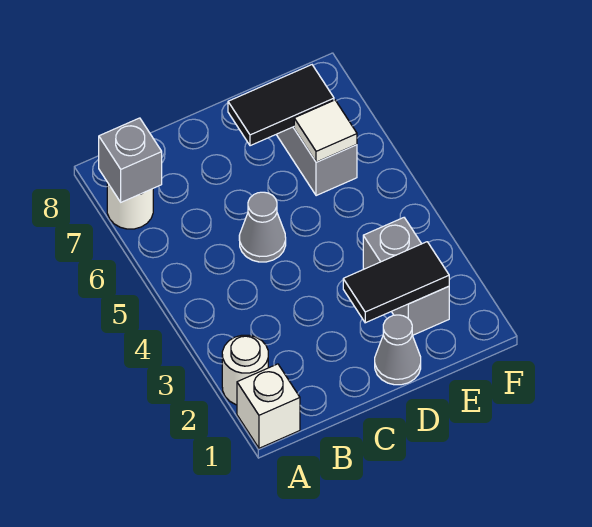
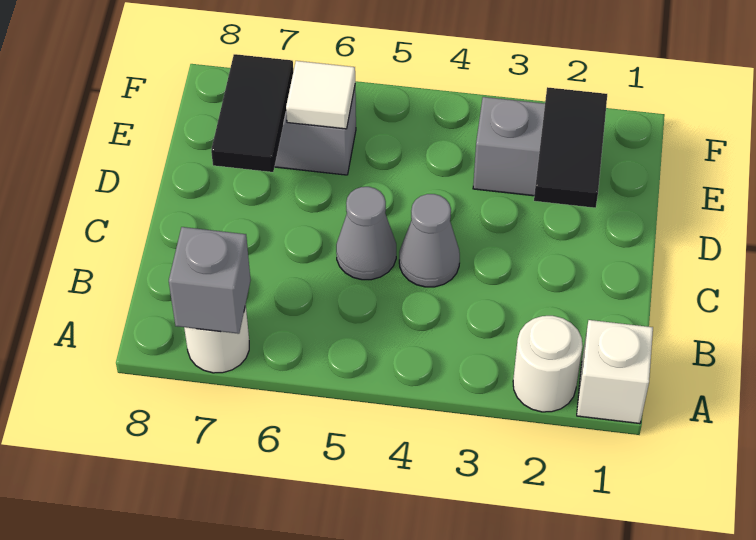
grey 1x1 cone [375,315,421,385] -> grey 1x1 cone moved to [399,194,460,287]

